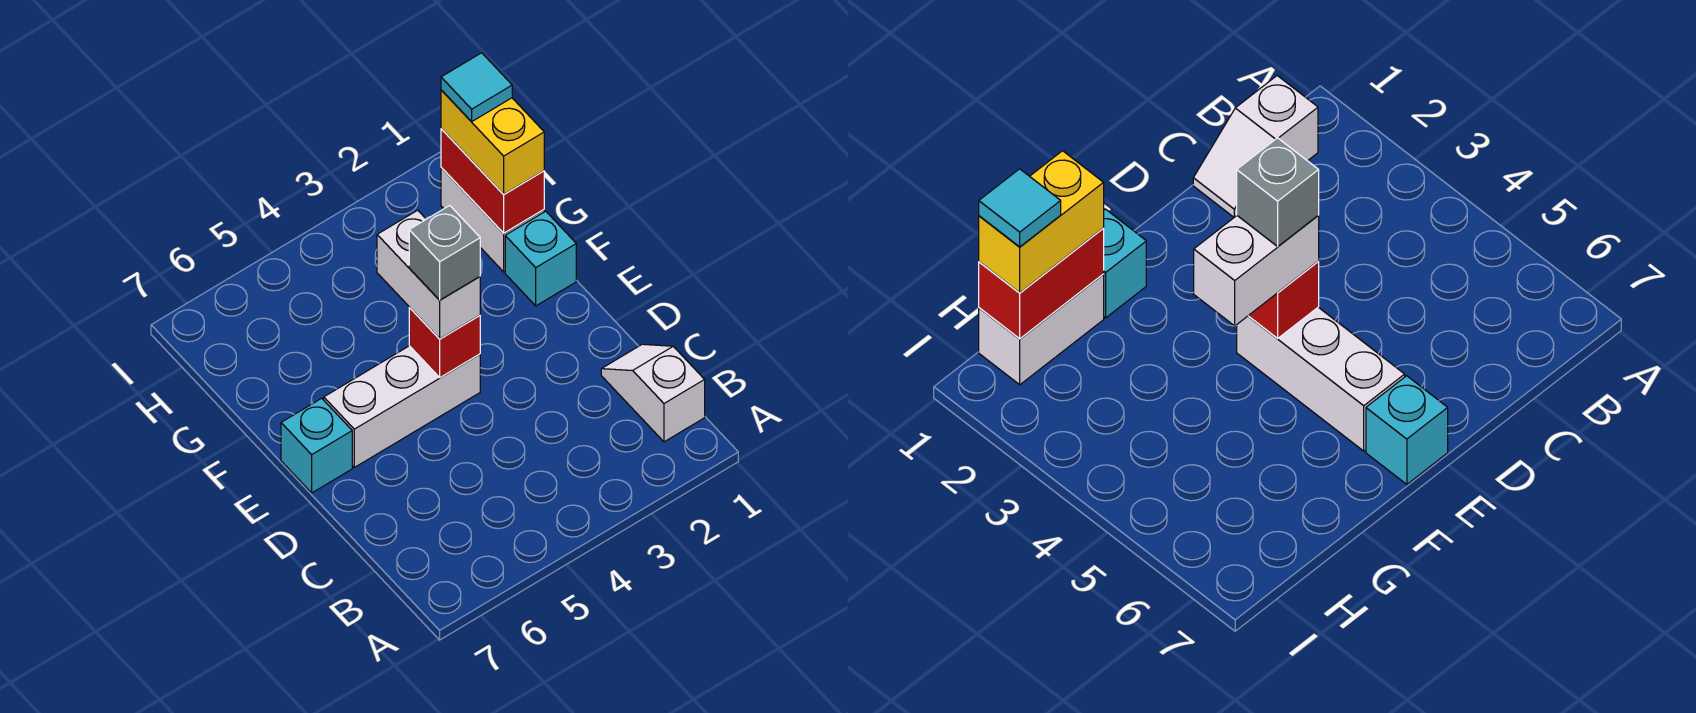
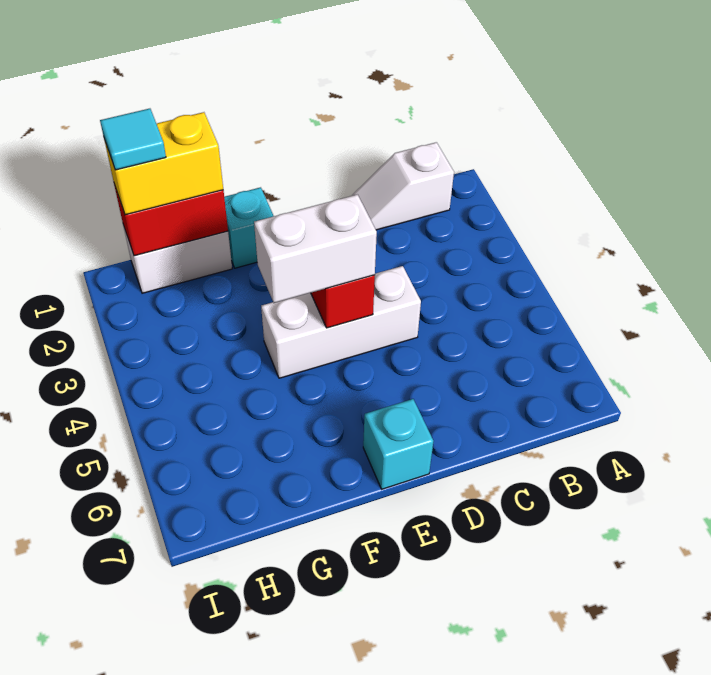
white 1x3 brick [324,346,480,467] -> white 1x3 brick turned to [261,266,421,378]
grey 1x1 brick [409,206,480,300] -> none

